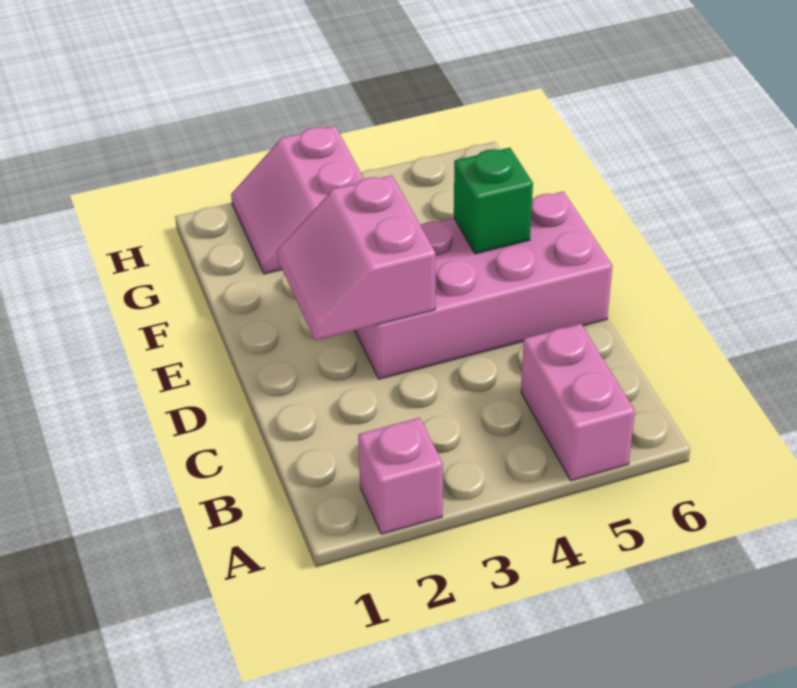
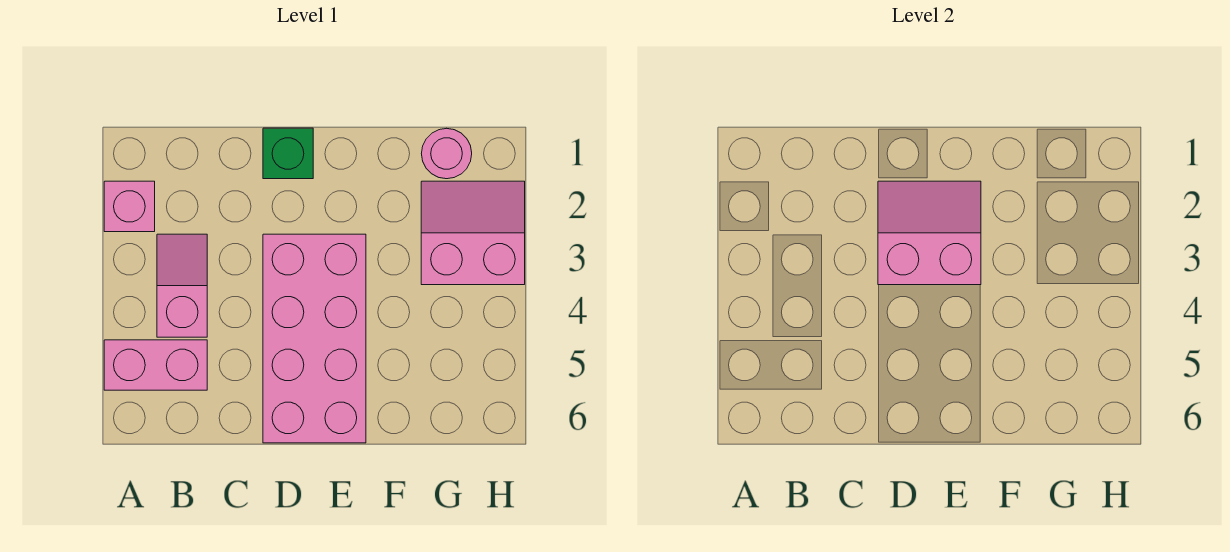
none -> pink 1x2 slope [157,234,207,337]
green 1x1 brick [454,148,533,254] -> green 1x1 brick moved to [263,128,313,179]
none -> pink 1x1 round brick [421,128,472,179]

